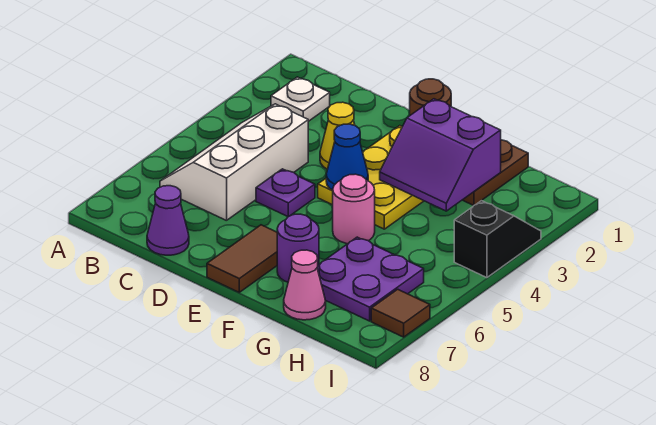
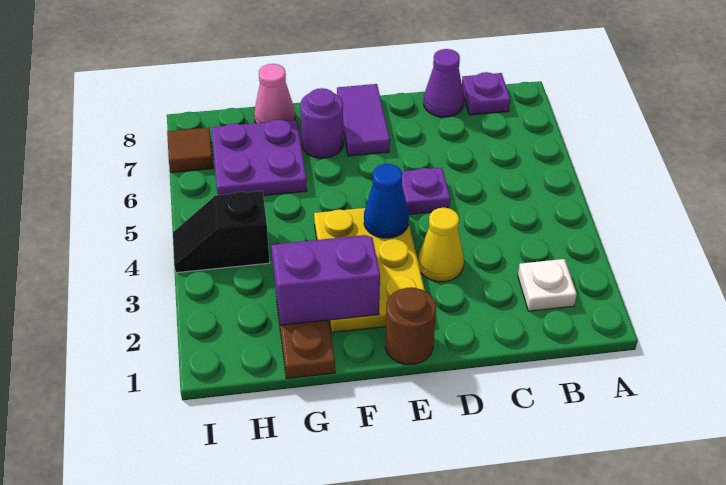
white 2x3 slope [160,104,308,221] -> none
none -> purple 1x1 plate [462,72,510,115]
brown 1x2 tile [207,225,277,292] -> purple 1x2 tile [337,84,390,156]
pink 1x1 round brick [333,174,375,244] -> none
black 1x2 slope [454,201,541,278] -> black 1x2 slope turned to [173,191,270,273]

